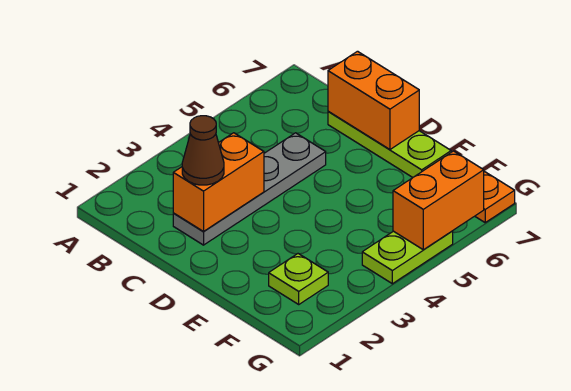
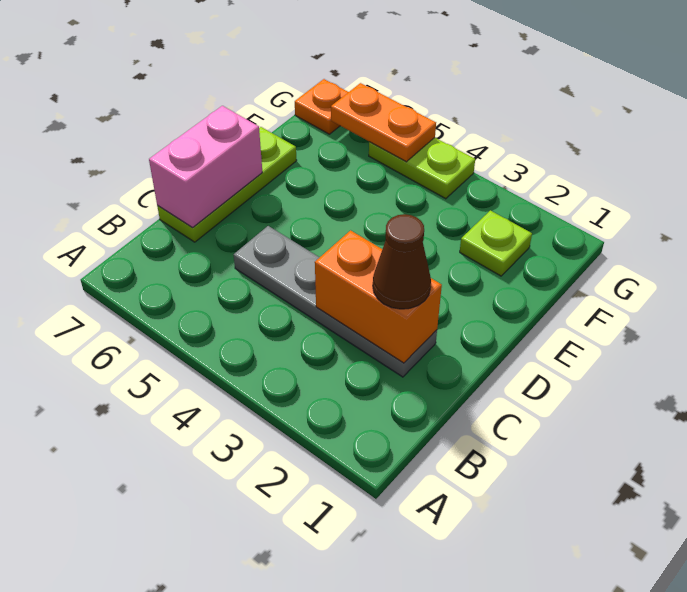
orange 1x2 brick [328,51,419,149] -> pink 1x2 brick [149,106,262,227]
orange 1x2 brick [393,151,484,250] -> orange 1x2 plate [331,83,436,162]

